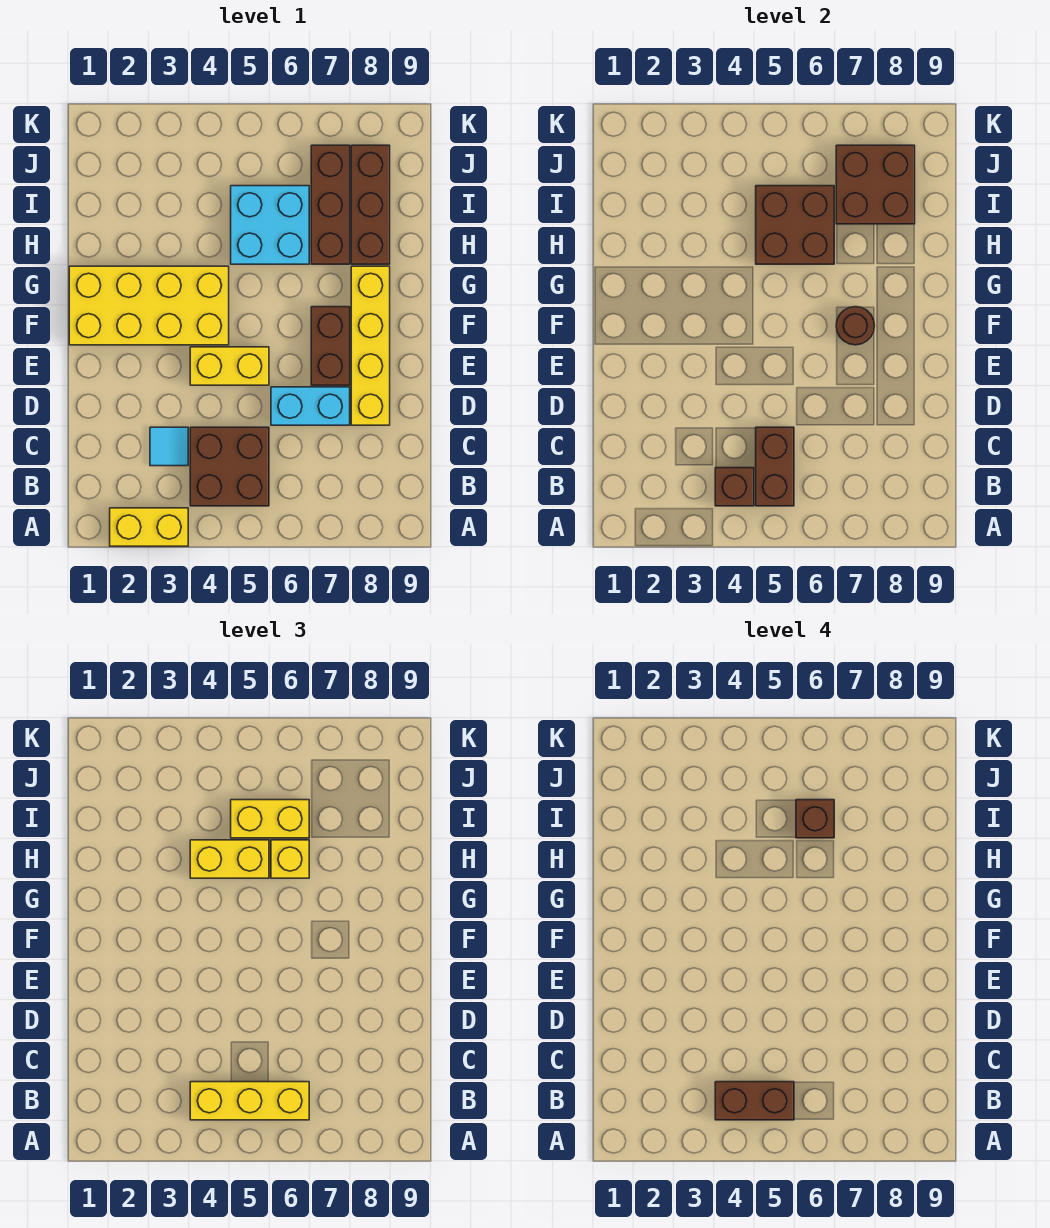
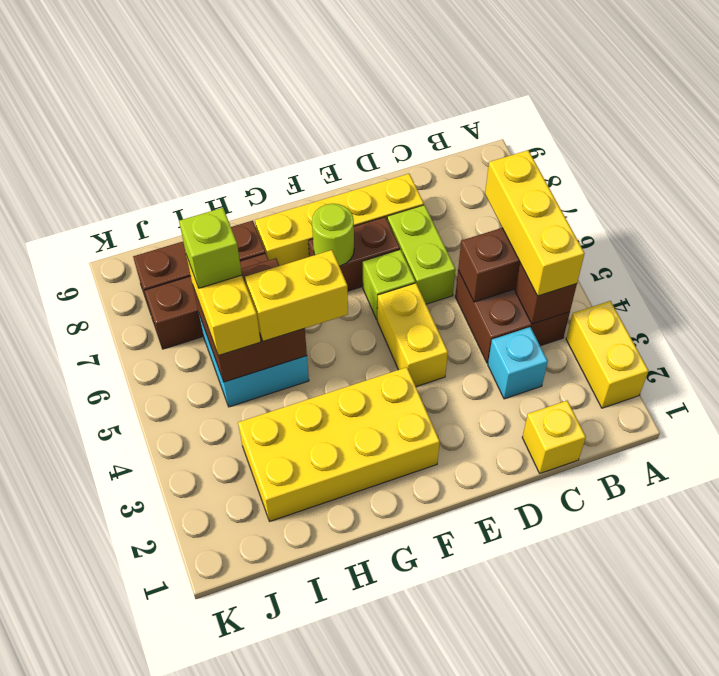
brown 1x2 brick [715,1082,794,1120] -> none
cyan 1x1 tile [150,427,188,466] -> cyan 1x1 brick [488,327,548,399]
cyan 1x2 brick [271,387,350,425] -> lime 1x2 brick [387,205,455,304]
none -> lime 1x1 brick [363,249,415,319]
yellow 2x4 brick [69,266,229,345] -> yellow 2x4 brick turned to [238,367,440,521]
brown 1x1 round brick [836,307,874,345] -> lime 1x1 round brick [312,204,354,266]
yellow 1x2 brick [190,840,269,878] -> yellow 1x2 brick turned to [245,250,348,341]
yellow 1x1 brick [271,840,309,878] -> yellow 1x1 brick moved to [522,401,586,473]
brown 1x1 brick [796,800,834,838] -> lime 1x1 brick [179,208,242,288]
brown 2x2 brick [836,145,915,224] -> none

